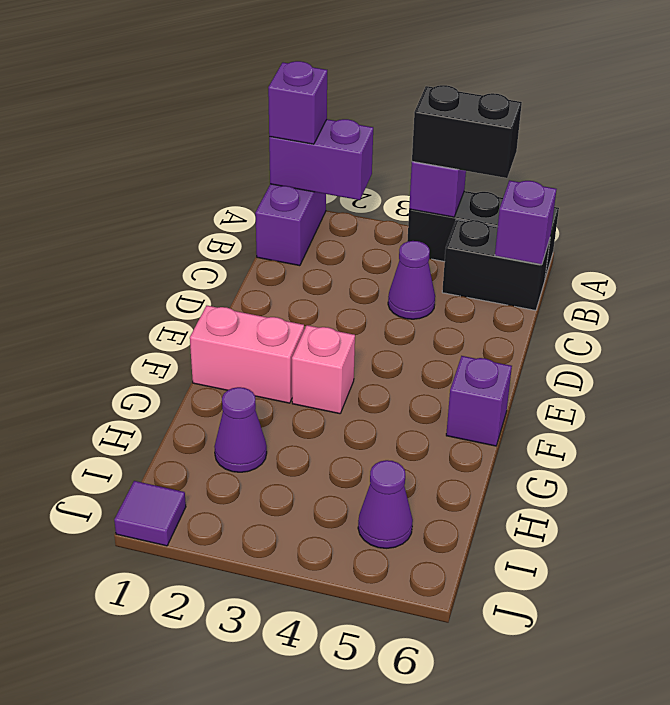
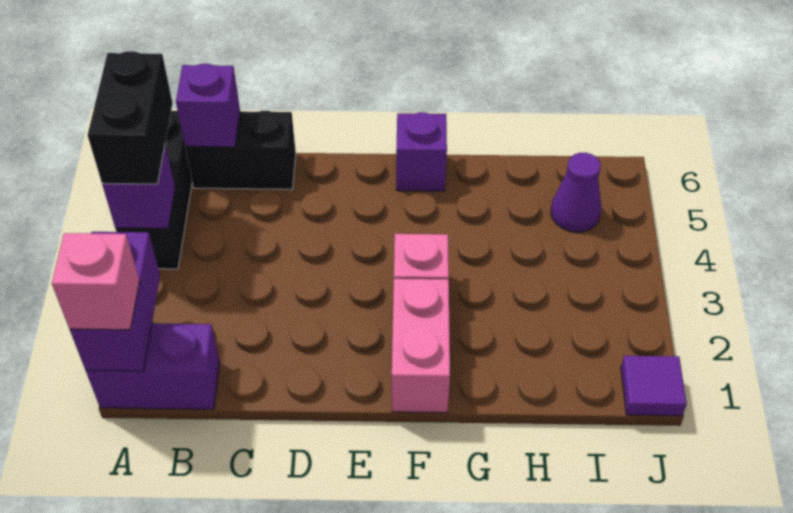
purple 1x1 brick [268,61,327,144] -> pink 1x1 brick [52,233,140,330]
black 1x2 brick [442,220,550,310] -> black 1x2 brick turned to [185,111,296,189]
purple 1x1 cone [388,241,435,319] -> none
purple 1x1 cone [214,387,267,472] -> none

